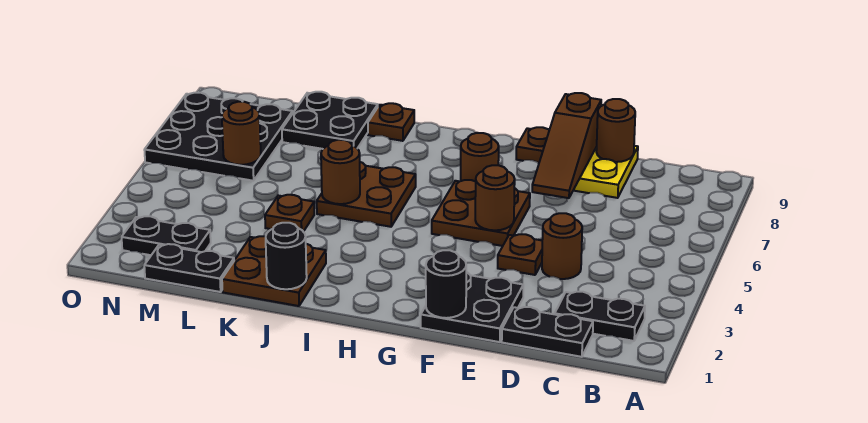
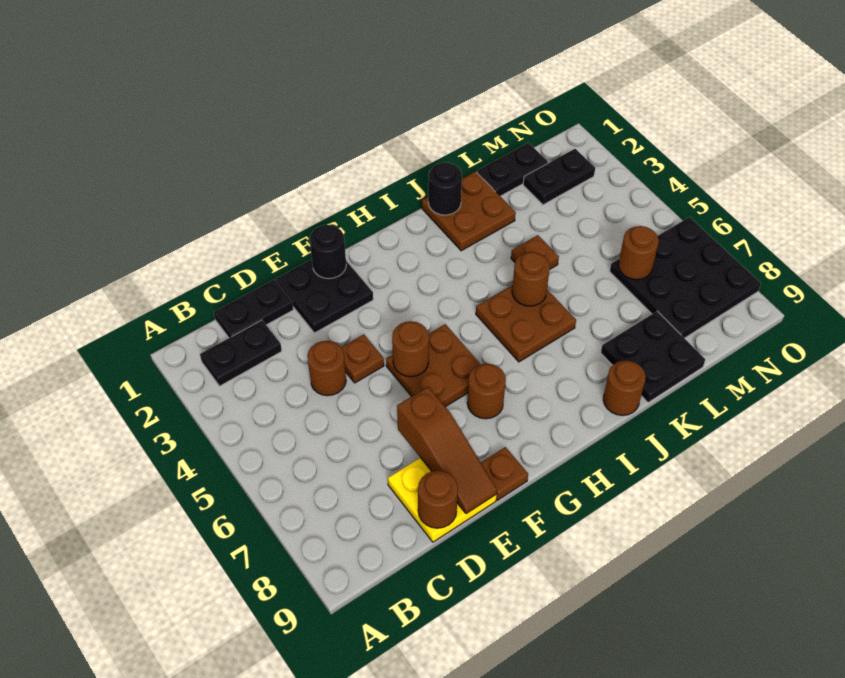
brown 1x3 slope [532,93,601,198] -> brown 1x3 slope turned to [397,387,497,514]
brown 1x1 plate [368,103,414,141] -> brown 1x1 round brick [603,360,646,415]

